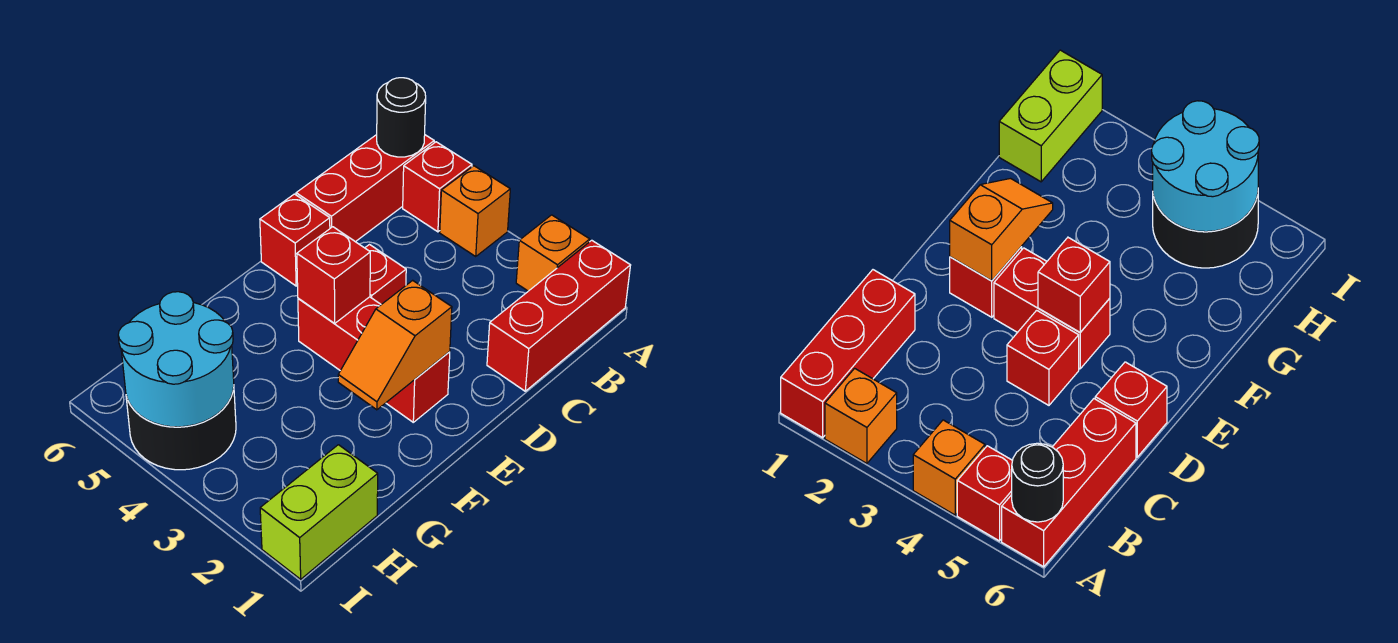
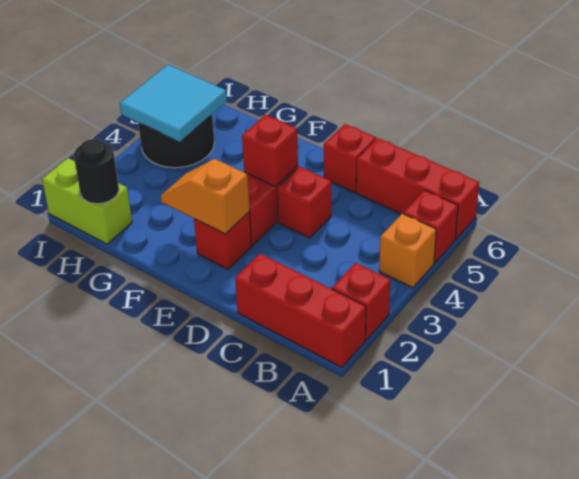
orange 1x1 brick [516,215,590,291] -> red 1x1 brick [332,263,390,340]
black 1x1 round brick [377,78,426,157] -> black 1x1 round brick moved to [74,139,119,204]
cyan 2x2 round brick [118,292,234,427] -> cyan 2x2 tile [120,65,227,142]

